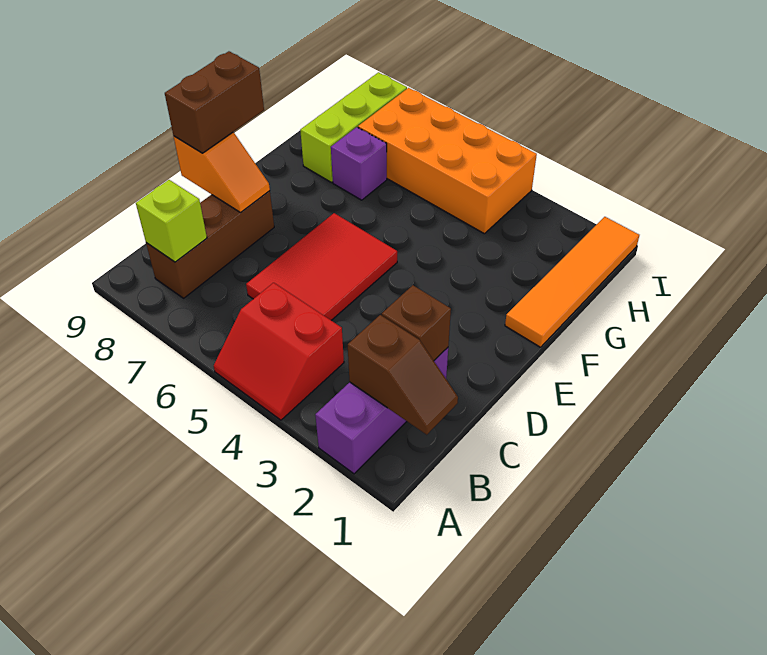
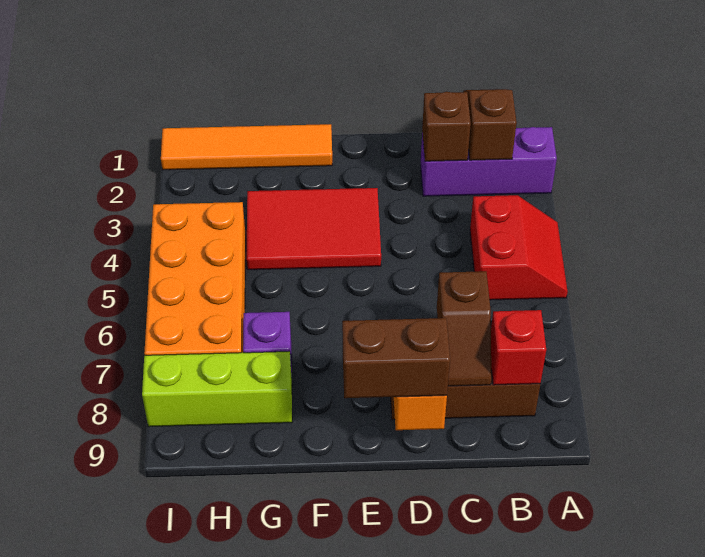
lime 1x1 brick [136,180,207,262] -> red 1x1 brick [491,310,546,385]
red 2x3 tile [246,213,397,320] -> red 2x3 tile moved to [247,188,381,270]
none -> brown 1x2 slope [437,271,491,386]

